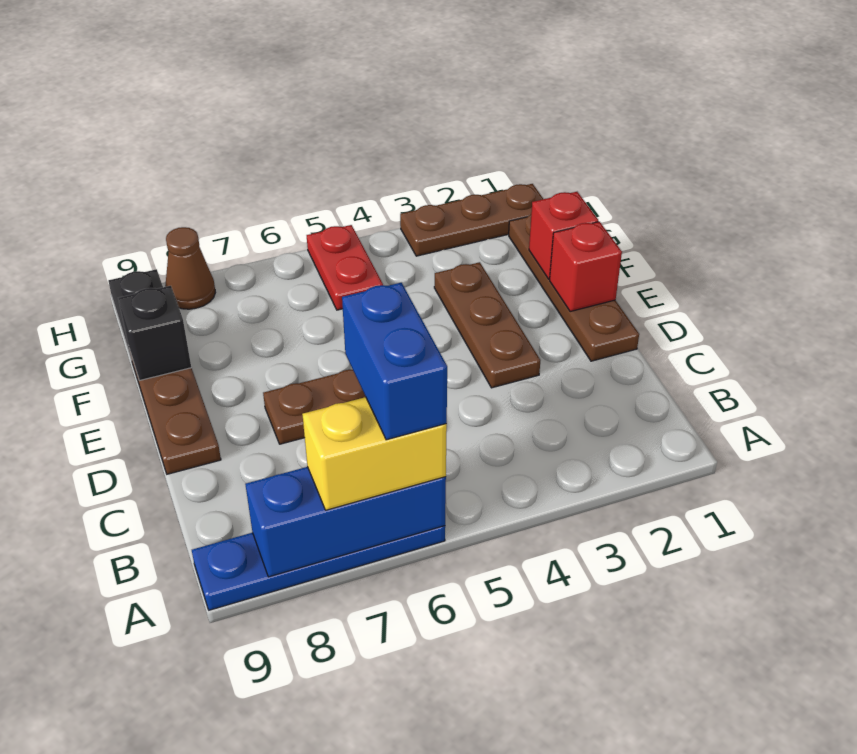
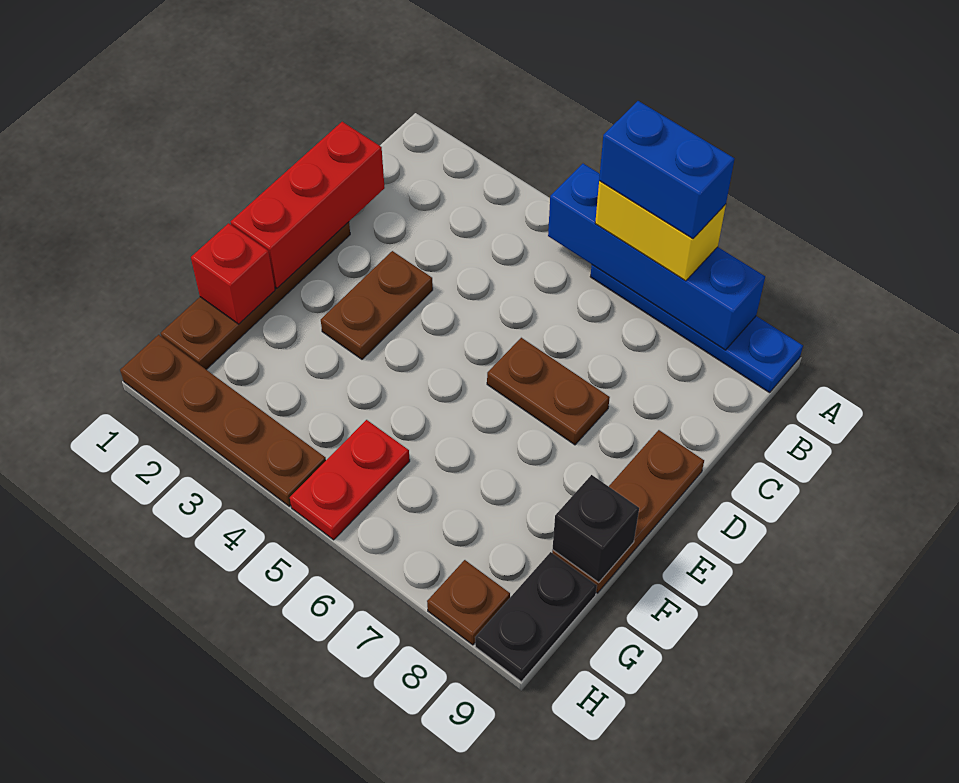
blue 1x3 brick [245,467,446,577] -> blue 1x4 brick [548,164,765,350]
blue 1x2 brick [342,283,447,440] -> blue 1x2 brick turned to [599,101,735,239]
brown 1x3 plate [434,262,540,388] -> brown 1x2 plate [321,251,433,359]
red 1x1 brick [550,222,622,312] -> red 1x3 brick [231,122,385,288]
brown 1x3 plate [400,184,543,256] -> brown 1x4 plate [120,335,326,506]
brown 1x1 cone [165,227,215,309] -> brown 1x1 plate [427,560,510,645]

